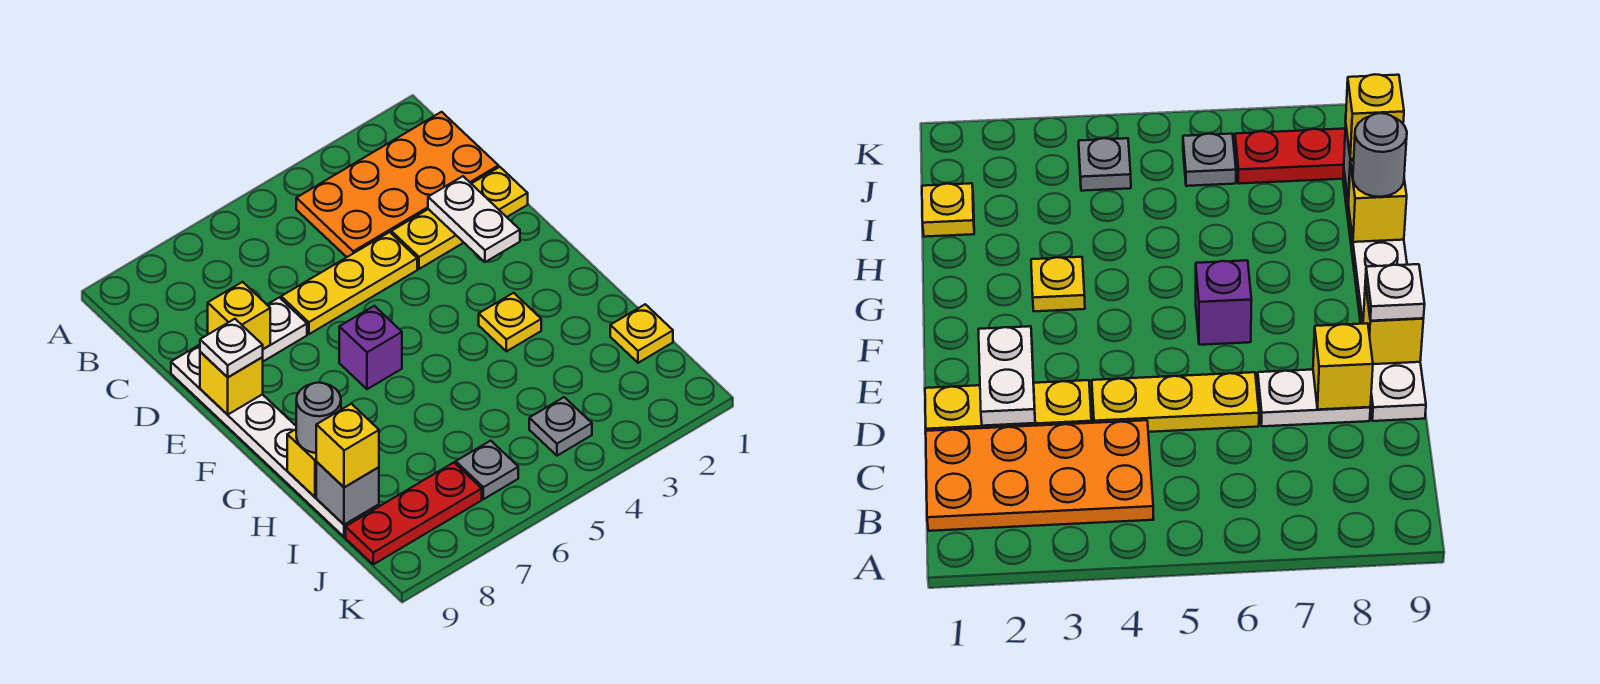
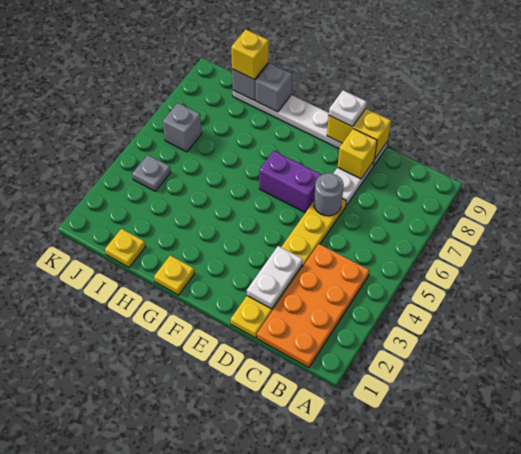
white 1x2 plate [428,176,520,262] -> white 1x2 plate turned to [247,246,303,309]
yellow 1x1 brick [200,352,263,415] -> yellow 1x2 brick [327,109,391,158]
purple 1x1 brick [339,306,402,389] -> purple 1x2 brick [259,151,322,213]
yellow 1x1 plate [479,293,541,351] -> yellow 1x1 plate moved to [154,255,194,295]
yellow 1x1 brick [287,429,317,497] -> grey 1x1 brick [256,63,292,112]
grey 1x1 round brick [296,383,341,453] -> grey 1x1 round brick moved to [314,173,344,216]
grey 1x1 plate [456,441,518,499] -> grey 1x1 brick [163,103,202,152]
red 1x3 plate [346,463,482,564] -> none

